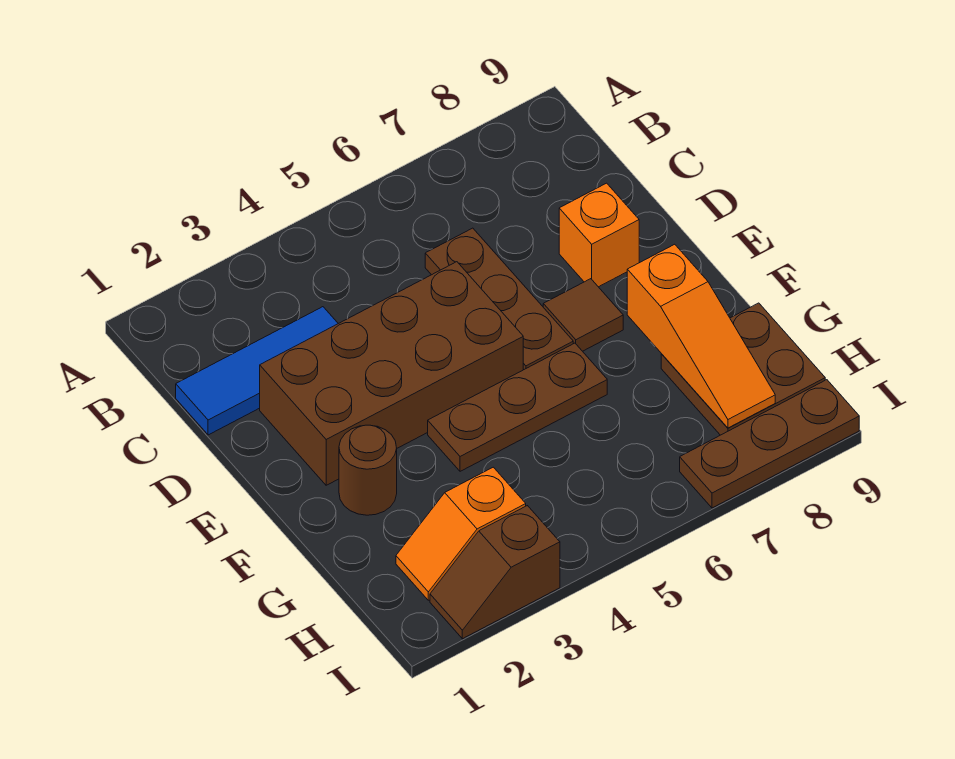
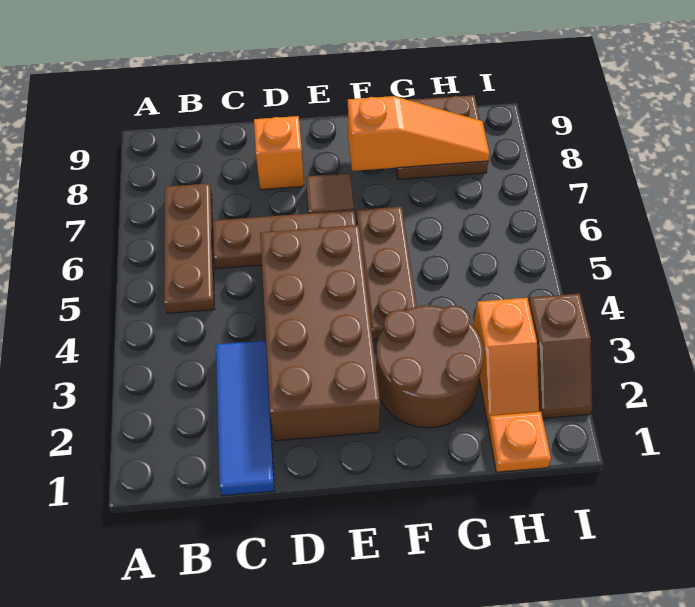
brown 1x1 round brick [339,425,397,515] -> brown 2x2 round brick [376,306,484,428]
none -> orange 1x1 plate [488,412,551,472]
brown 1x3 plate [680,380,859,508] -> brown 1x3 plate moved to [164,184,214,313]

